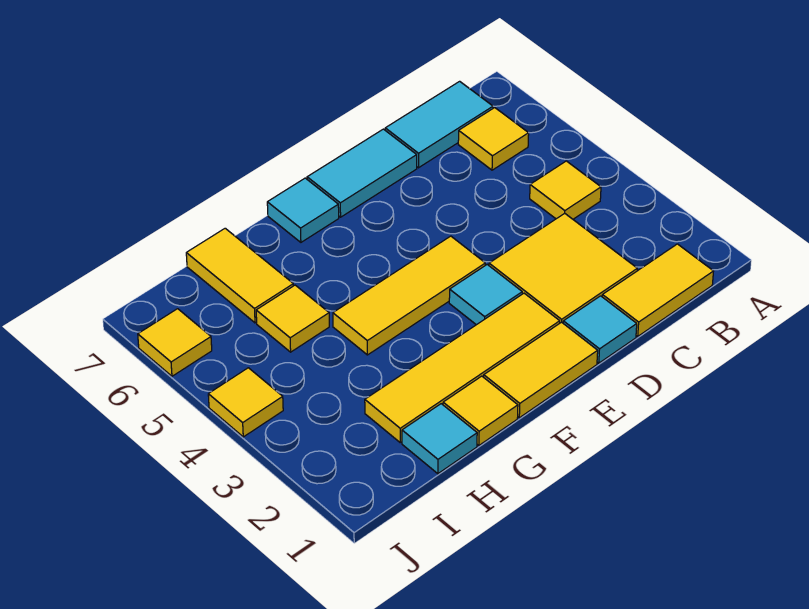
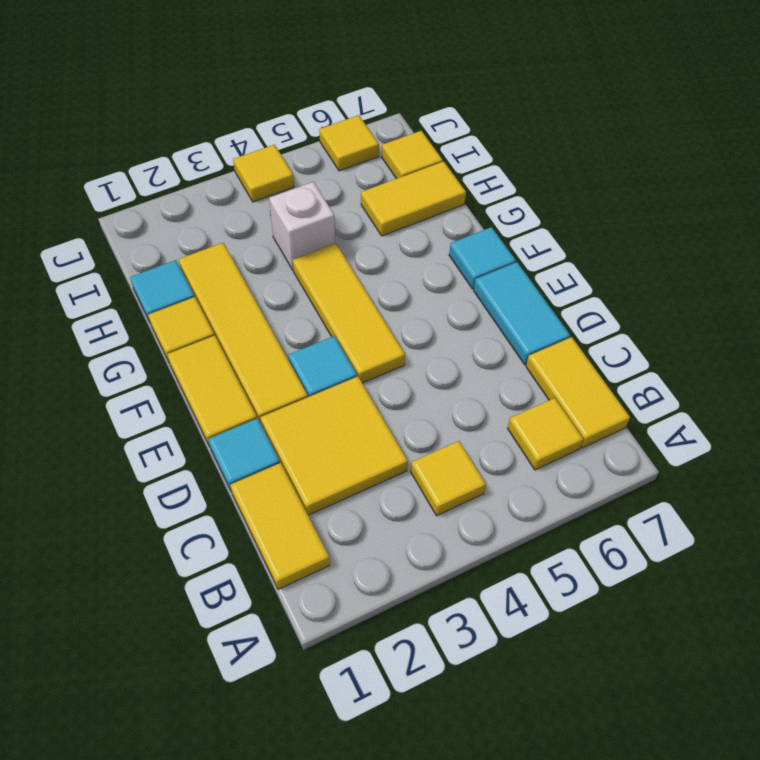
cyan 1x2 tile [385,81,493,168] -> yellow 1x2 tile [526,337,630,448]
none -> white 1x1 brick [269,182,335,270]
yellow 1x1 tile [256,285,329,352] -> yellow 1x1 tile moved to [382,131,443,179]

